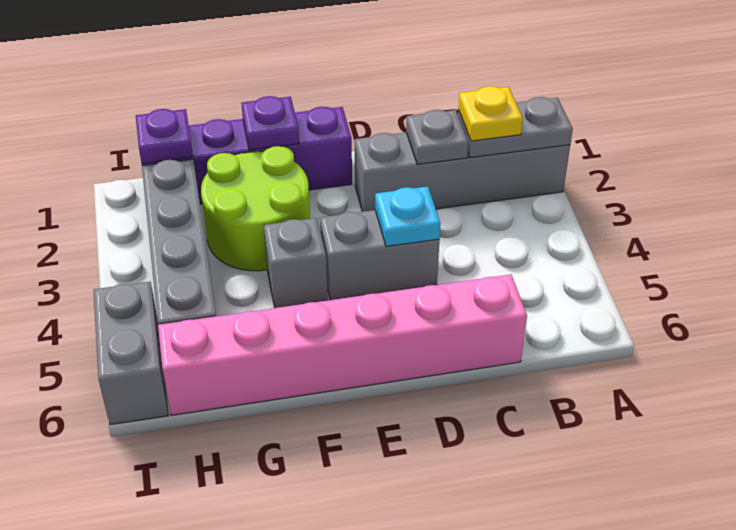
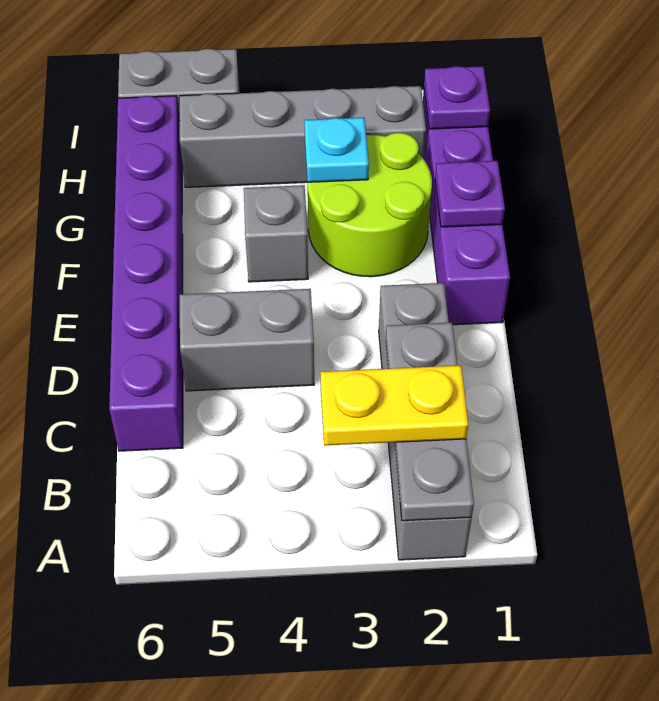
yellow 1x1 plate [458,86,523,141] -> yellow 1x2 plate [320,365,468,446]
pink 1x6 brick [158,274,527,415] -> purple 1x6 brick [109,96,183,451]
grey 1x2 brick [320,210,440,300] -> grey 1x2 brick turned to [180,289,314,391]
cyan 1x1 plate [375,187,441,246] -> cyan 1x1 plate moved to [304,118,369,182]

